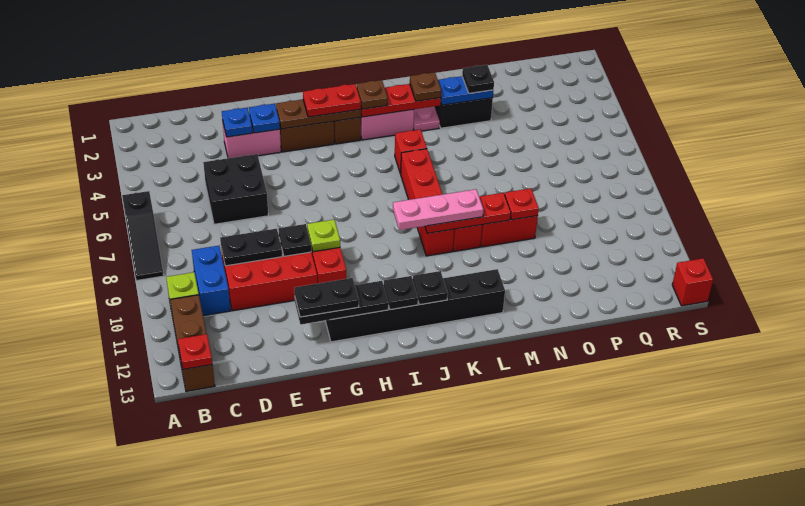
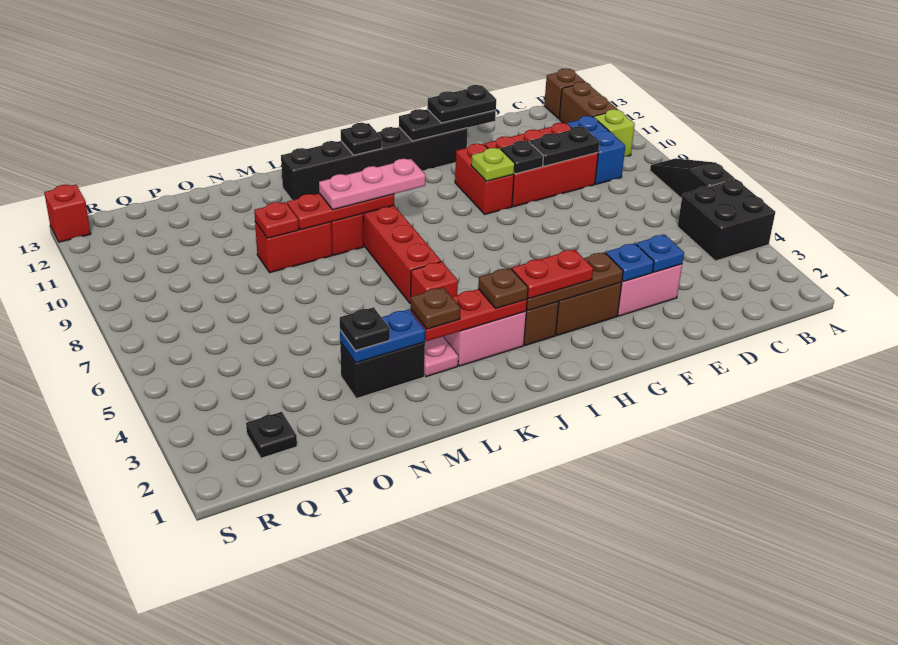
red 1x1 plate [178,334,212,369] -> none
black 2x2 brick [203,154,268,224] -> black 2x2 brick moved to [678,179,775,261]
black 1x1 plate [384,276,418,310] -> black 1x1 plate moved to [246,412,297,458]

